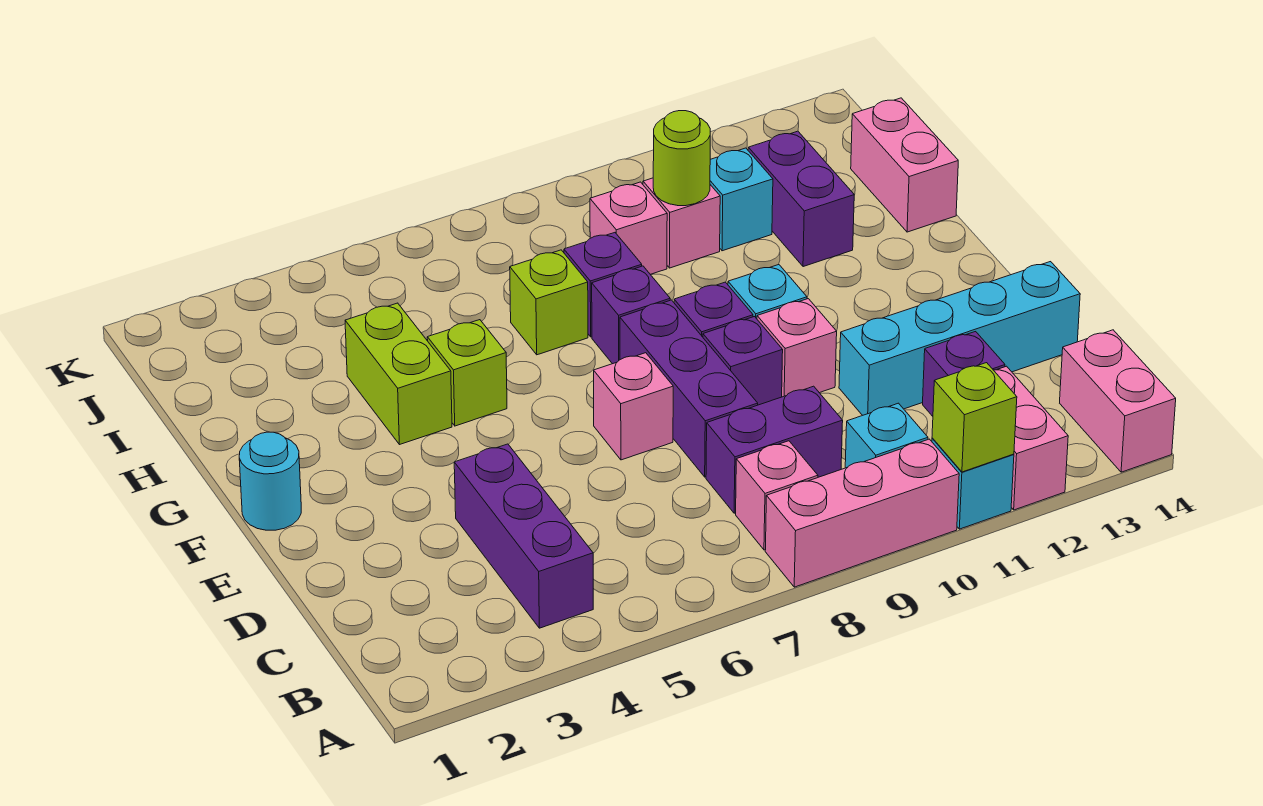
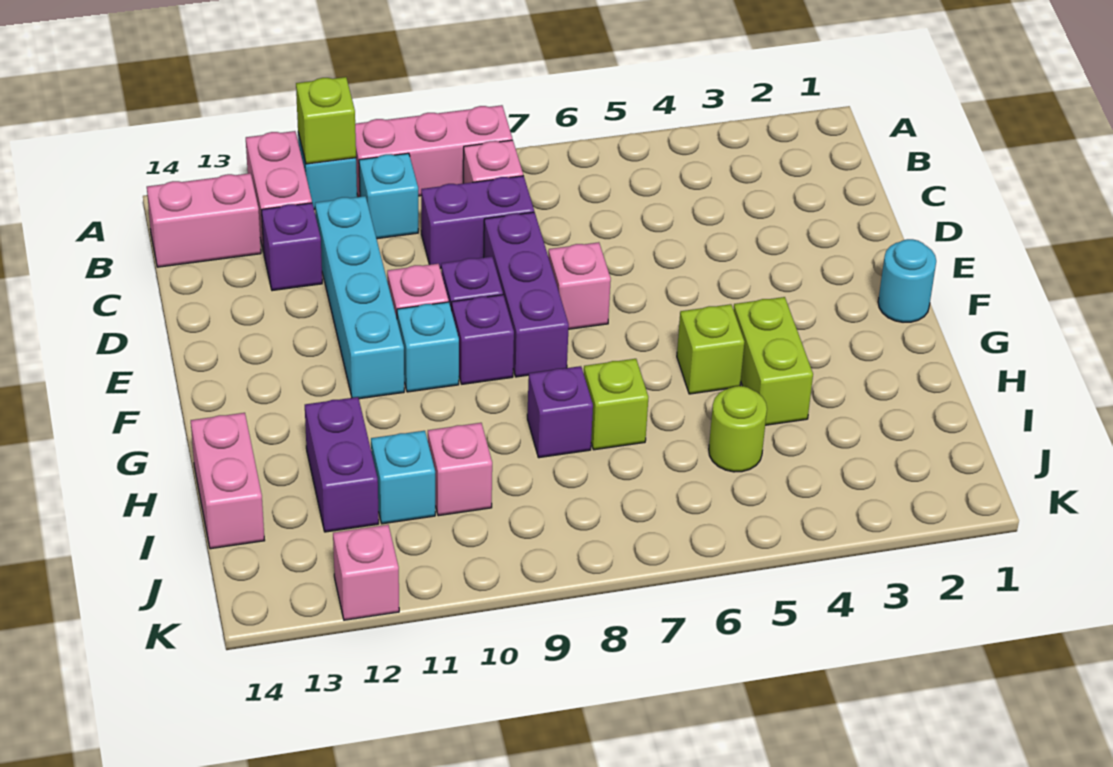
pink 1x2 brick [1060,330,1176,472] -> pink 1x2 brick turned to [147,173,261,267]
purple 1x3 brick [454,444,593,628] -> none
cyan 1x4 brick [839,262,1080,415] -> cyan 1x4 brick turned to [315,196,404,399]
purple 1x1 brick [592,266,670,364] -> none
pink 1x1 brick [590,182,667,274] -> pink 1x1 brick moved to [333,525,399,620]
lime 1x1 round brick [653,111,710,206] -> lime 1x1 round brick moved to [709,386,767,472]

